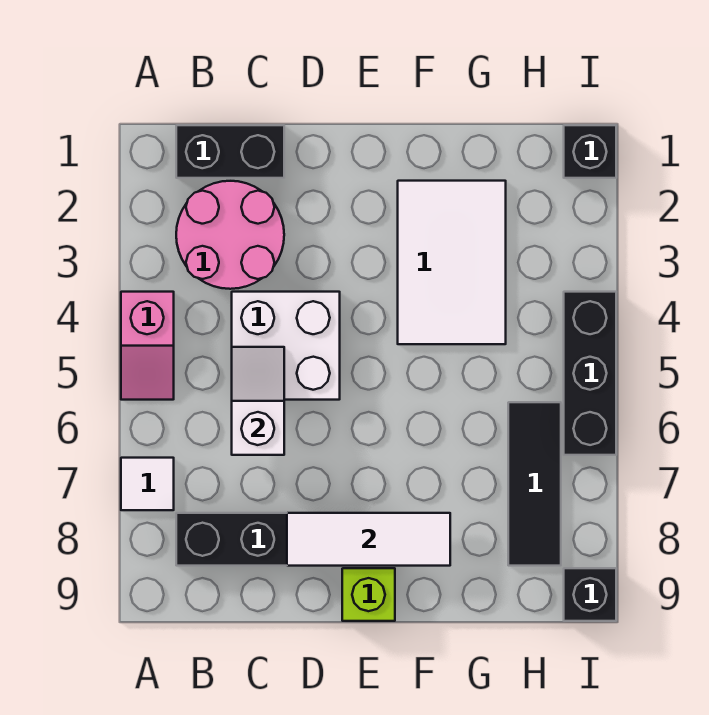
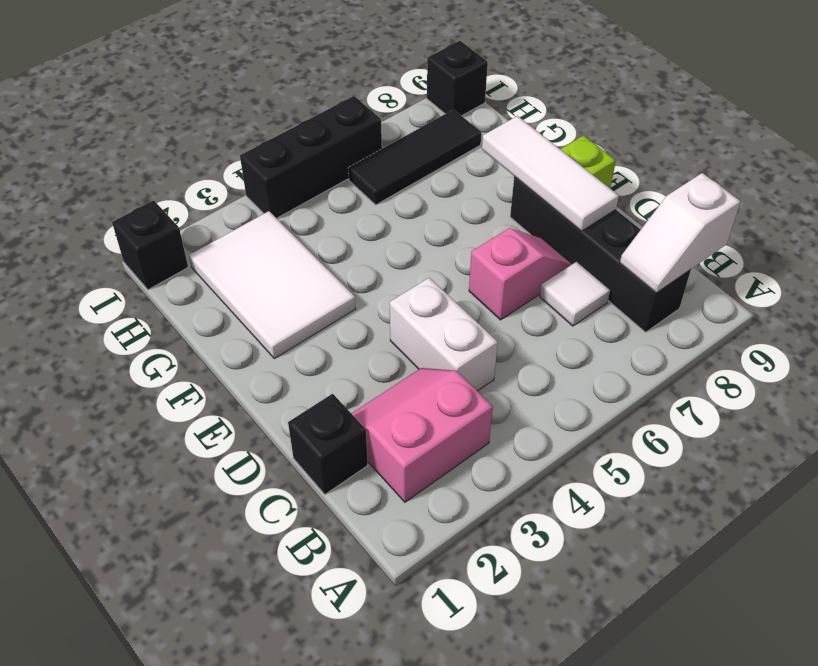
pink 1x2 slope [121,292,174,400] -> pink 1x2 slope moved to [469,228,572,320]
white 1x1 tile [121,458,174,510] -> white 1x1 tile moved to [540,262,610,326]
black 1x2 brick [176,125,284,178] -> black 1x1 brick [288,394,368,494]
pink 2x2 round brick [176,181,284,289] -> pink 2x2 slope [351,368,493,502]
white 2x2 brick [232,292,340,400] -> white 1x2 brick [390,278,498,391]
white 1x2 slope [232,347,284,455] -> white 1x2 slope moved to [620,173,741,293]
white 2x3 tile [398,181,506,344] -> white 2x3 tile turned to [189,211,356,359]

